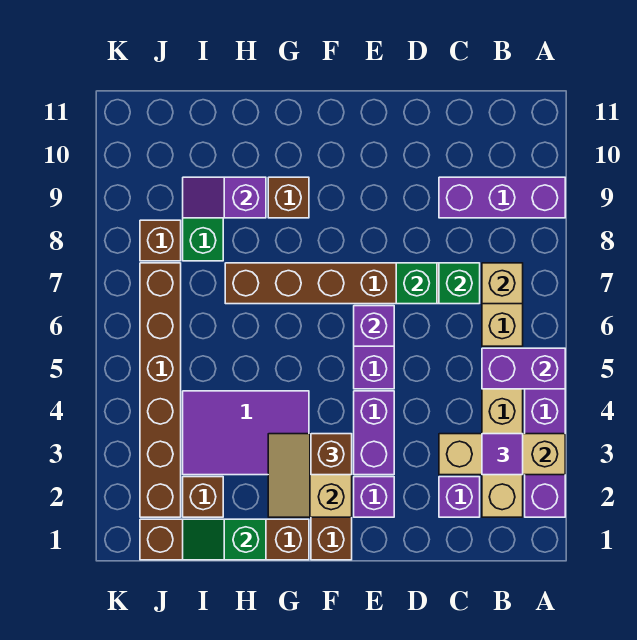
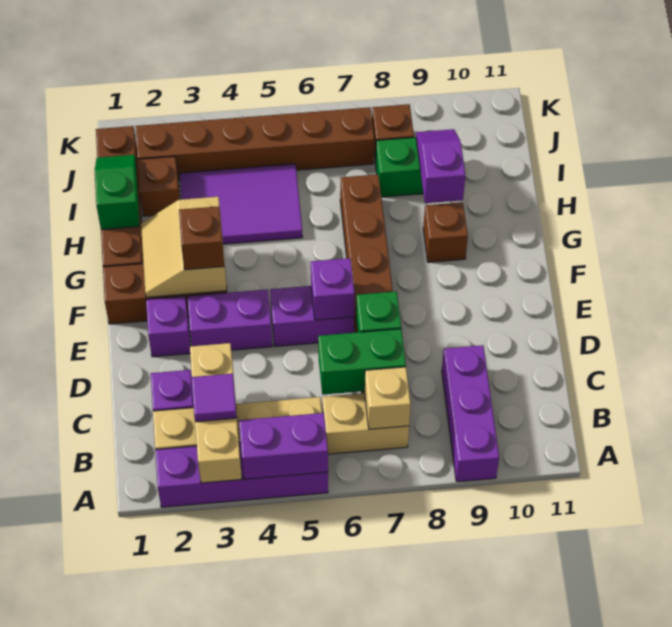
purple 1x2 brick [482,348,565,389] -> purple 1x2 brick turned to [239,413,328,479]
green 1x1 brick [439,263,480,304] -> green 1x2 brick [318,329,406,395]
tan 2x2 slope [268,434,352,517] -> tan 2x2 slope turned to [141,197,227,297]
purple 2x3 tile [183,391,309,475] -> purple 2x3 tile turned to [180,164,302,244]

